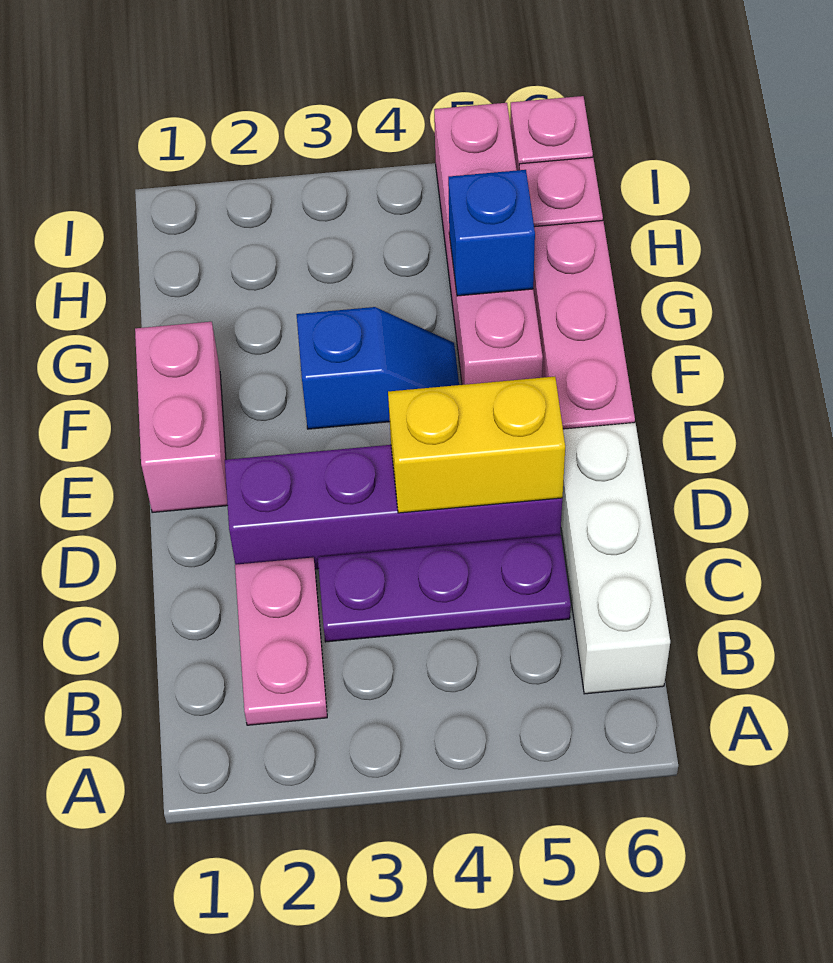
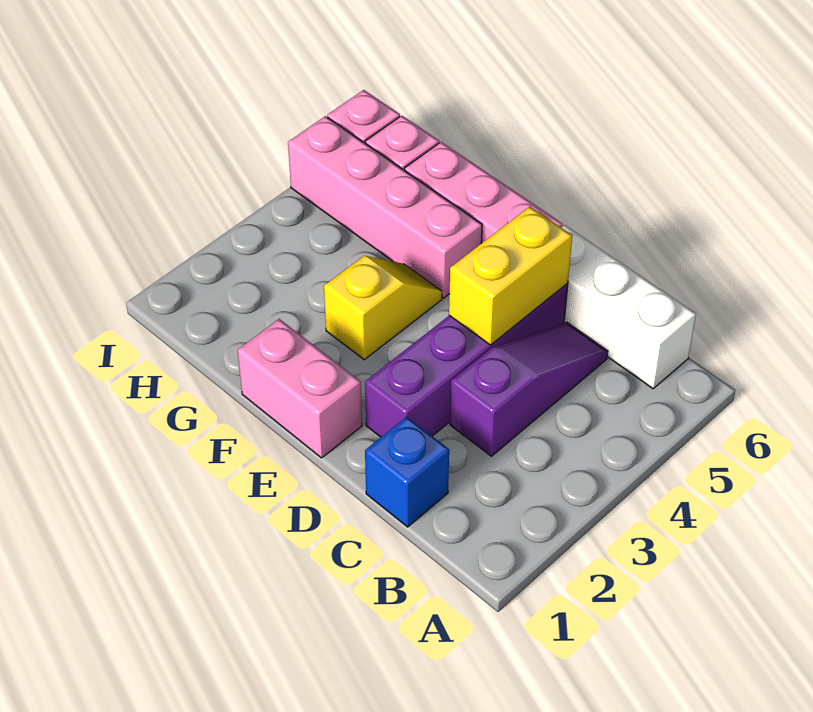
pink 1x2 plate [235,558,327,725] -> none
purple 1x3 plate [318,535,571,642] -> purple 1x3 slope [450,322,608,456]
blue 1x2 slope [296,307,459,429] -> yellow 1x2 slope [324,256,442,360]
blue 1x1 brick [448,170,535,296] -> blue 1x1 brick moved to [365,417,449,527]

